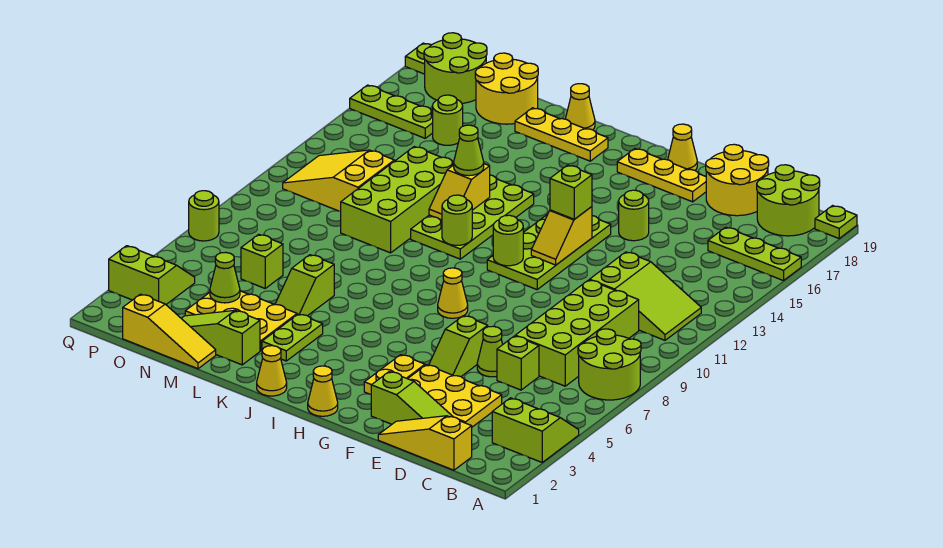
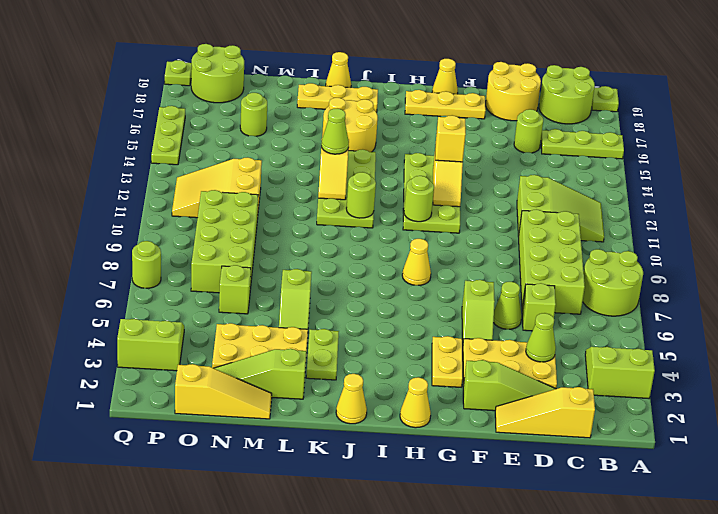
lime 1x1 round brick [619,190,649,241] -> lime 1x1 round brick moved to [514,109,543,153]
lime 1x1 brick [550,165,592,219] -> yellow 1x1 brick [435,115,466,162]
lime 2x4 brick [341,147,454,253] -> lime 2x4 brick moved to [191,190,258,293]
yellow 2x2 round brick [475,53,538,124] -> yellow 2x2 round brick moved to [322,98,378,152]
lime 1x1 cone [210,252,240,303] -> lime 1x1 cone moved to [526,313,556,362]
lime 1x3 plate [350,85,433,138] -> lime 1x3 plate turned to [151,106,185,165]

